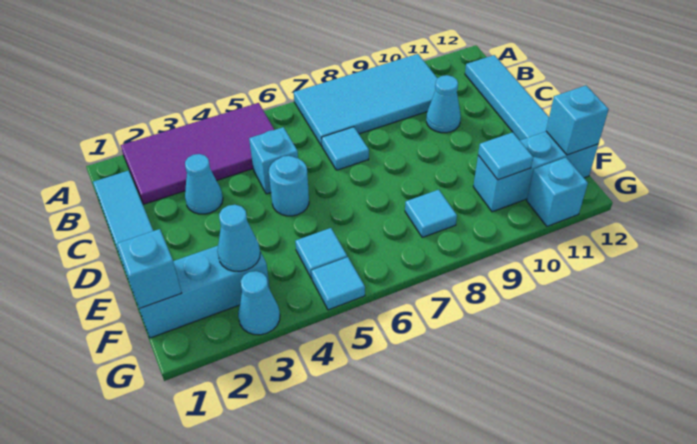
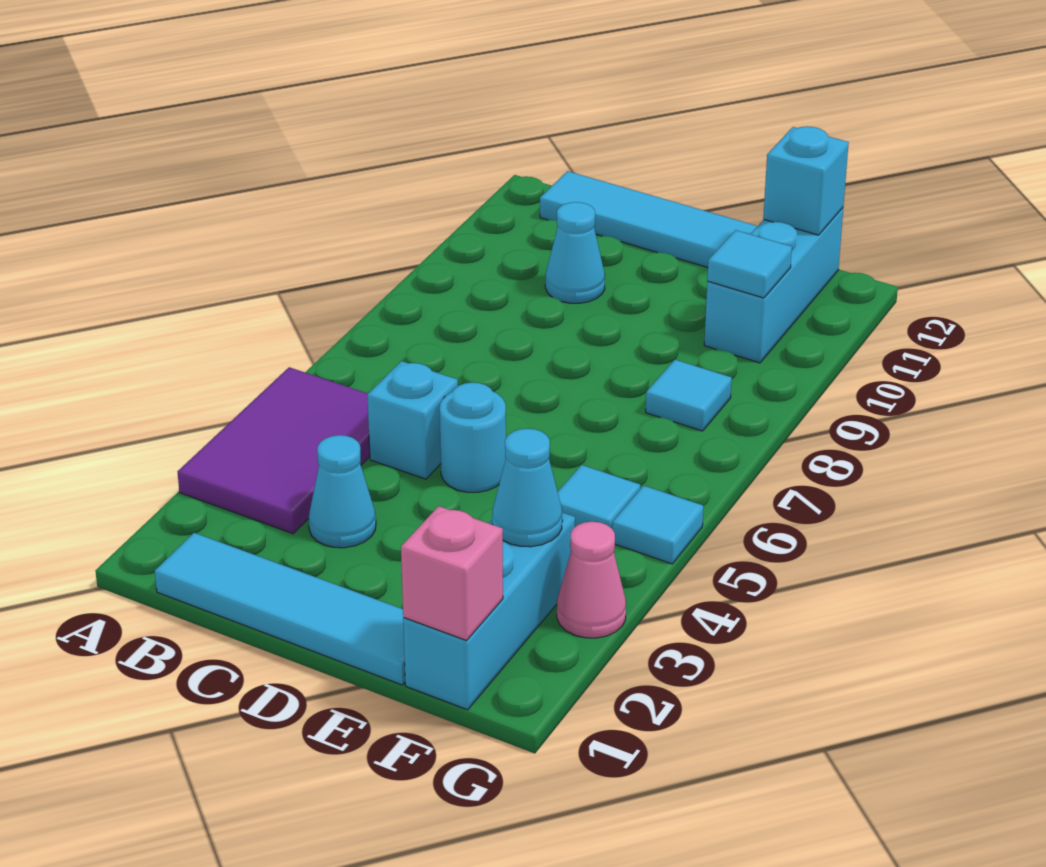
purple 2x4 tile [121,103,274,204] -> purple 2x3 tile [178,367,370,534]
cyan 2x4 tile [294,54,437,146] -> none
cyan 1x1 tile [322,127,369,170] -> none
cyan 1x1 brick [117,229,182,308] -> pink 1x1 brick [401,506,503,641]
cyan 1x1 cone [238,271,280,335] -> pink 1x1 cone [557,522,626,638]
cyan 1x1 brick [527,158,588,226] -> none

